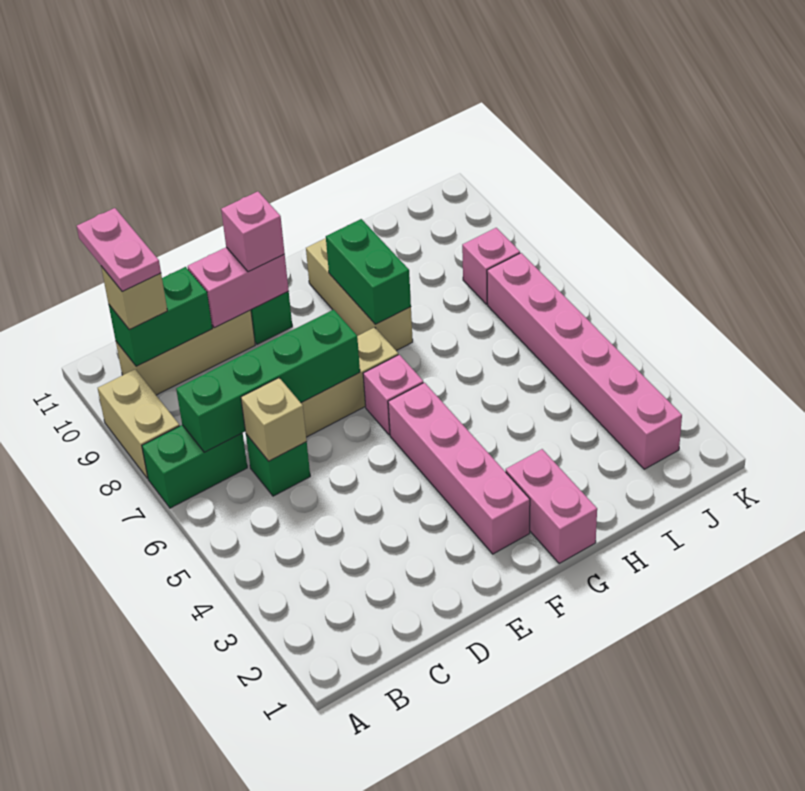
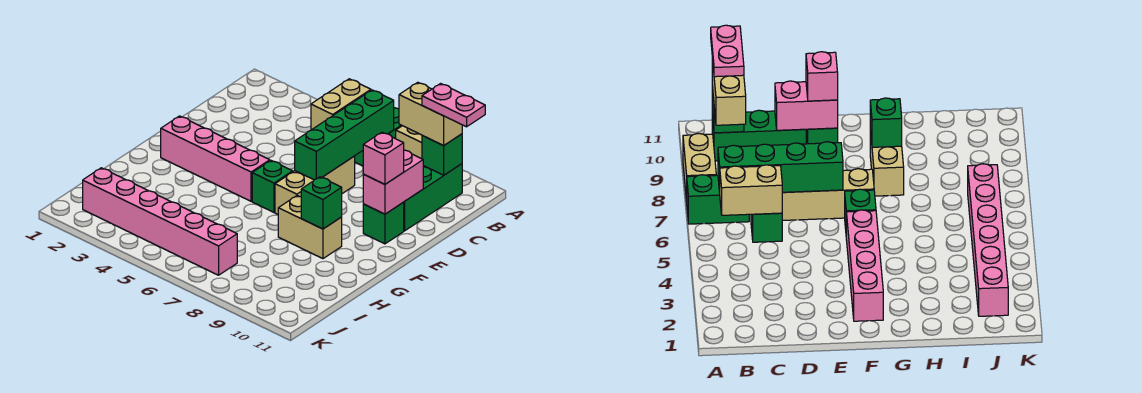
tan 1x3 brick [116,310,255,395] -> green 1x3 brick [404,164,462,231]
green 1x2 brick [109,267,212,366] -> green 1x1 brick [422,134,462,175]
tan 1x1 brick [101,266,167,330] -> tan 1x2 brick [399,82,462,146]
tan 1x1 brick [241,378,307,461] -> tan 1x2 brick [311,79,371,130]
pink 1x1 brick [363,355,423,435] -> green 1x1 brick [252,161,293,212]
pink 1x2 brick [506,449,597,564] -> none
tan 1x3 brick [306,238,413,351] -> tan 1x2 brick [278,196,342,259]
green 1x2 brick [326,219,411,324] -> green 1x1 brick [301,177,342,229]
pink 1x1 brick [462,228,520,304] -> none

